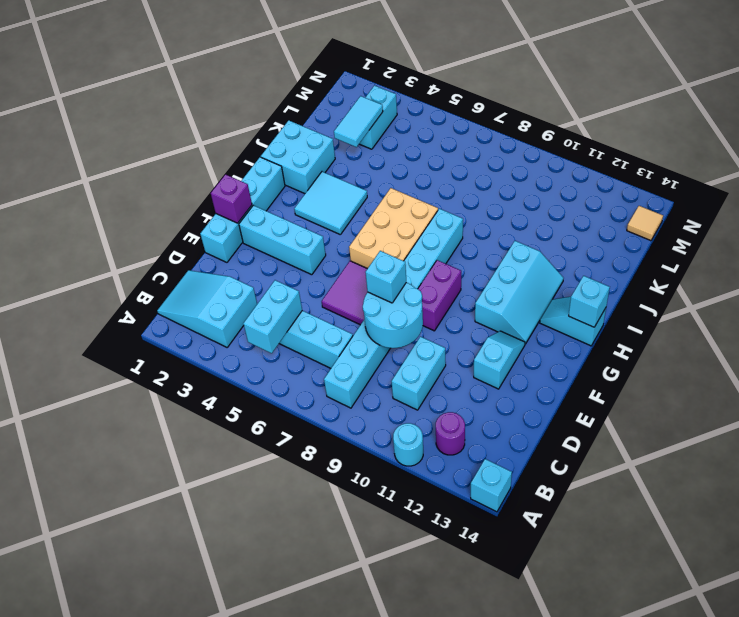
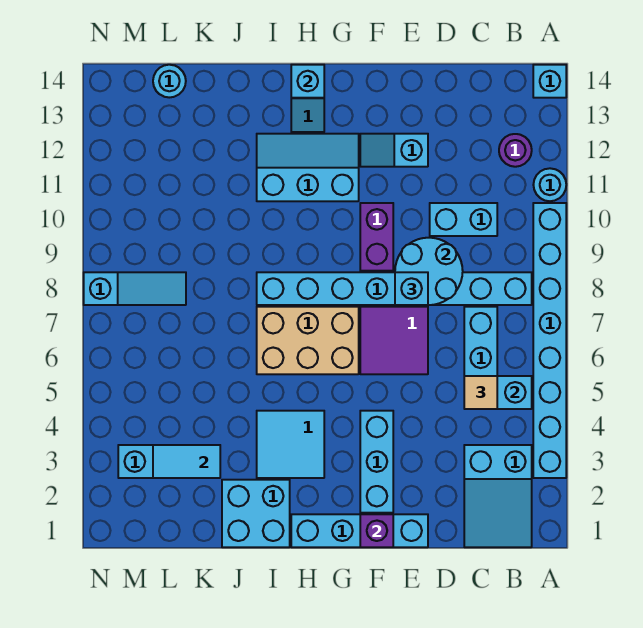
none -> cyan 1x8 brick [533,203,566,478]
purple 1x2 brick [418,260,461,331] -> purple 1x2 brick turned to [360,203,393,271]
none -> cyan 1x3 slope [84,272,186,305]
none -> cyan 1x1 round brick [153,65,186,98]
tan 1x1 tile [627,206,663,241] -> tan 1x1 tile moved to [464,376,497,409]

